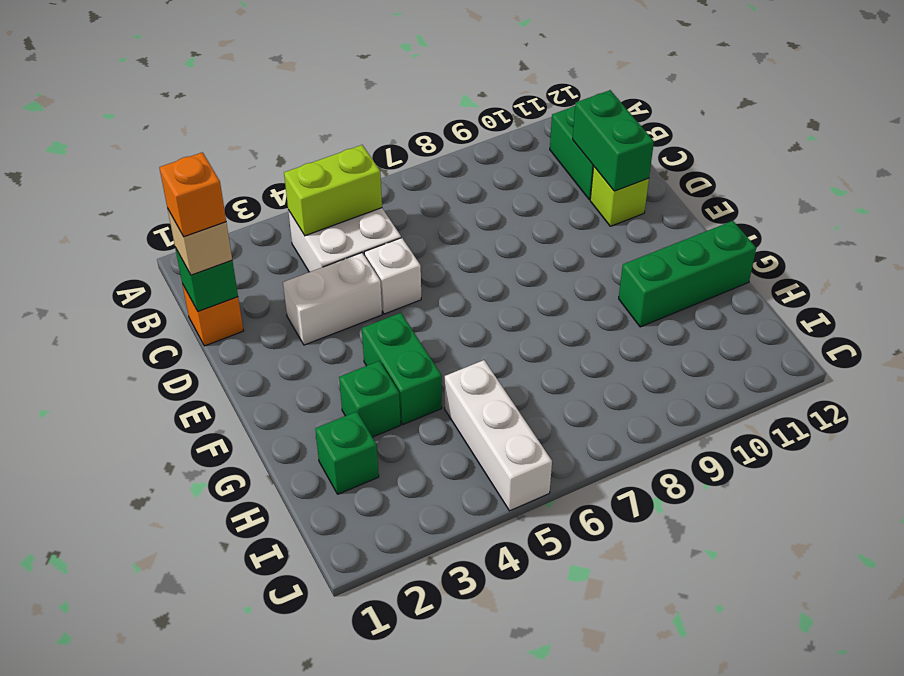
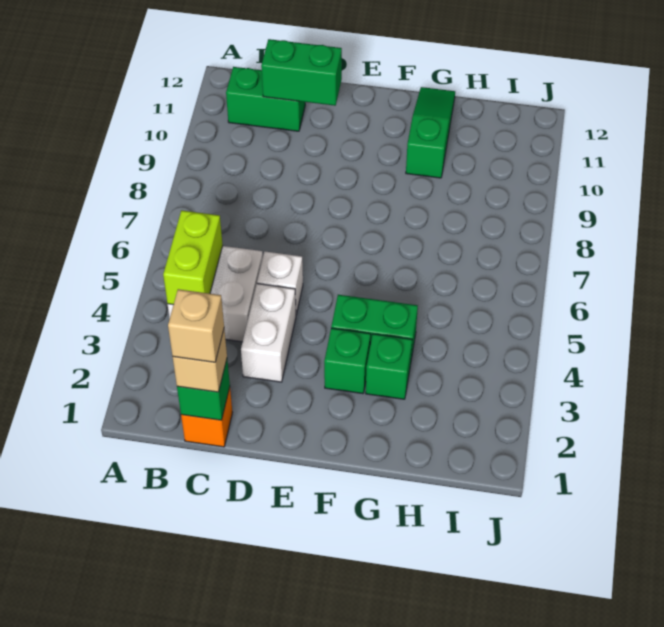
orange 1x1 brick [159,152,226,237] -> tan 1x1 brick [168,289,224,362]
lime 1x1 brick [590,167,649,226] -> none
green 1x3 brick [619,221,756,327] -> green 1x3 slope [406,87,455,178]
green 1x1 brick [315,412,379,494] -> green 1x1 brick moved to [324,328,371,394]
white 1x3 brick [445,360,552,511] -> none

